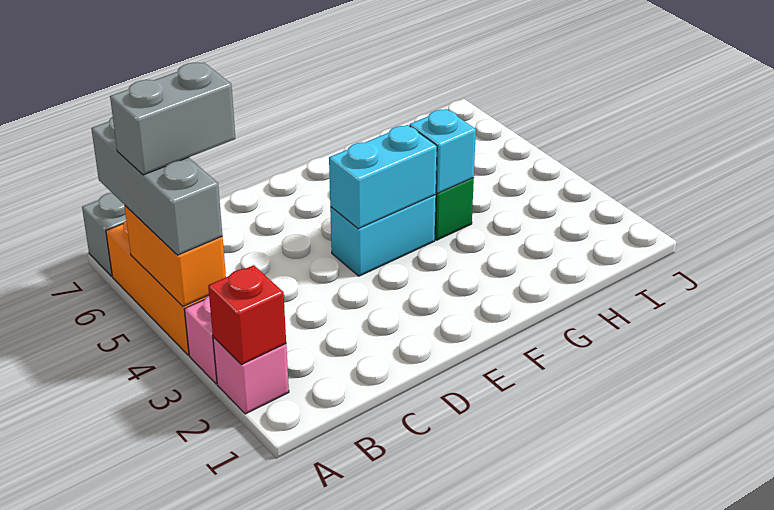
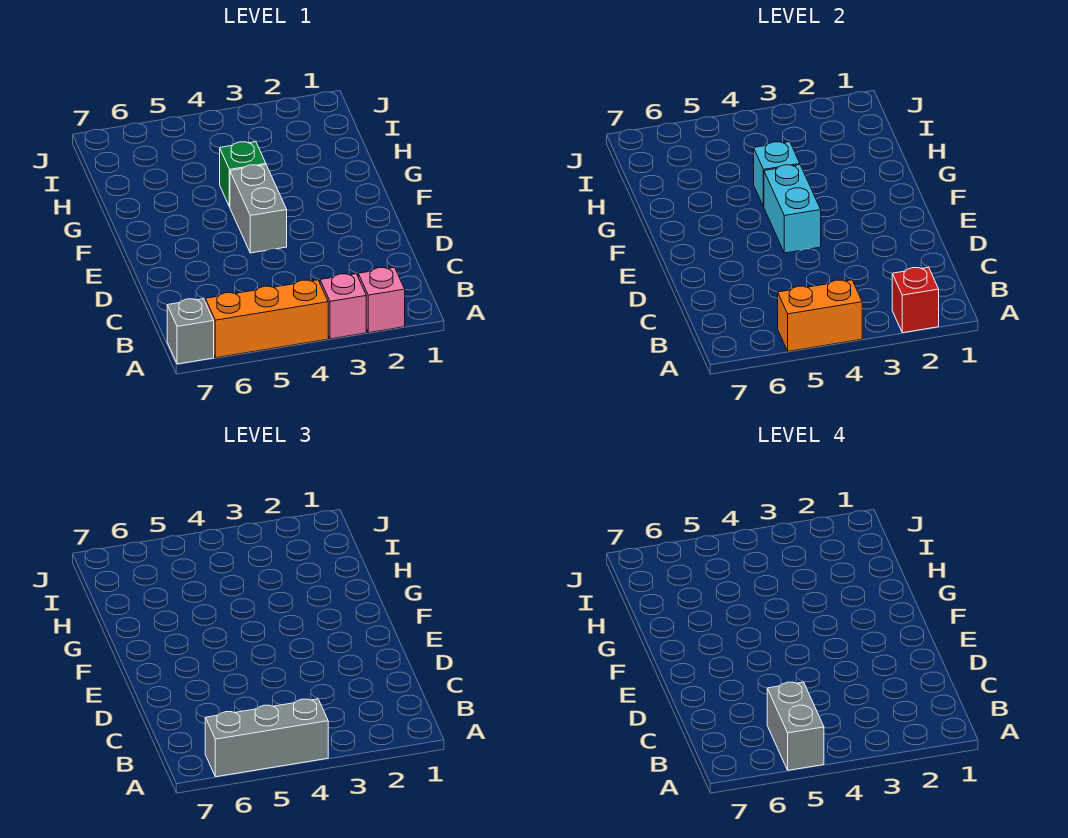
cyan 1x2 brick [330,195,436,276] -> grey 1x2 brick [230,165,287,253]

